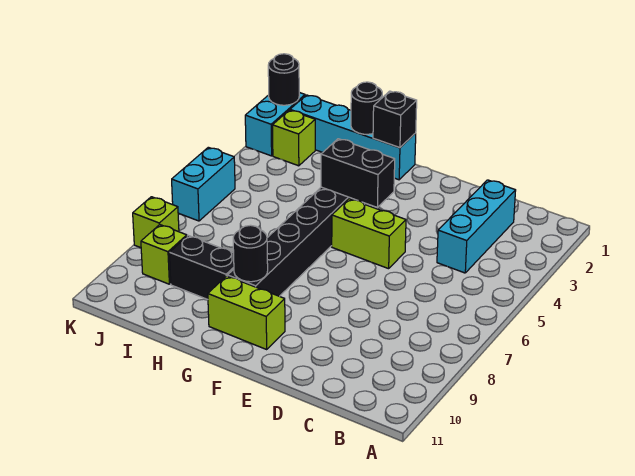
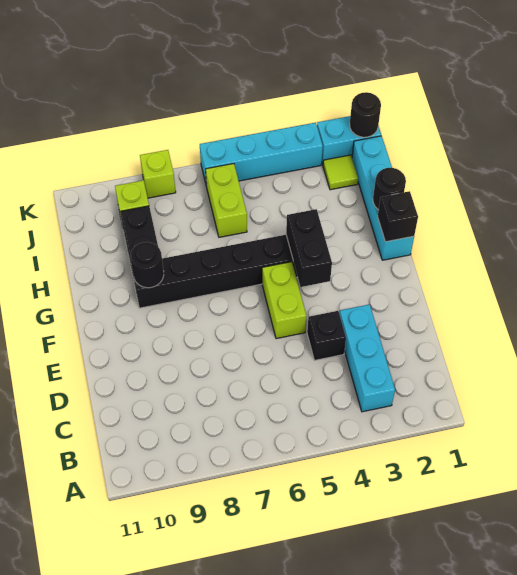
cyan 1x3 brick [437,180,516,273] -> cyan 1x3 brick turned to [340,304,395,412]
none -> black 1x1 brick [307,311,346,360]
lime 1x2 brick [208,276,285,349] -> lime 1x2 brick moved to [206,164,247,237]
lime 1x1 brick [273,110,315,166] -> lime 1x1 tile [323,155,358,190]
cyan 1x2 brick [172,147,235,221] -> cyan 1x4 brick [200,123,323,187]

